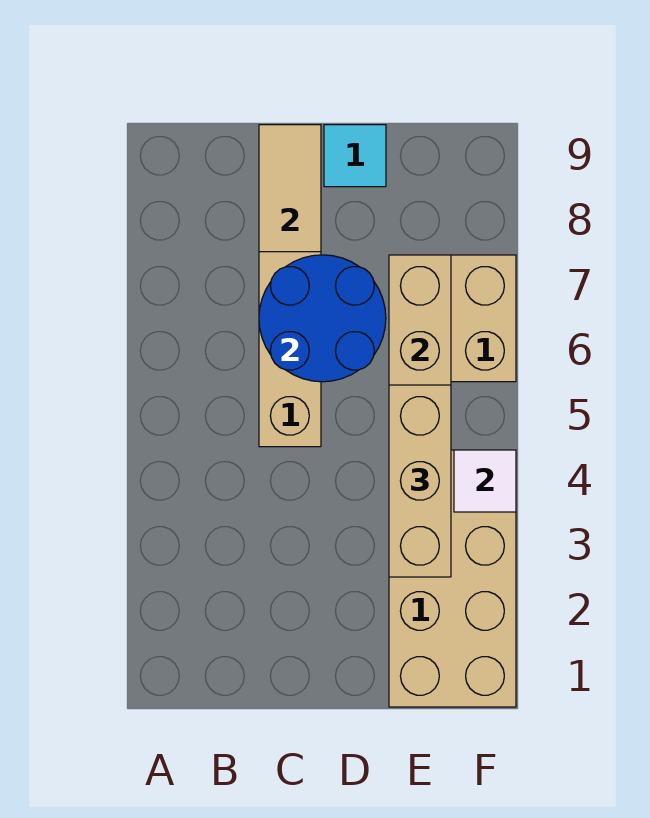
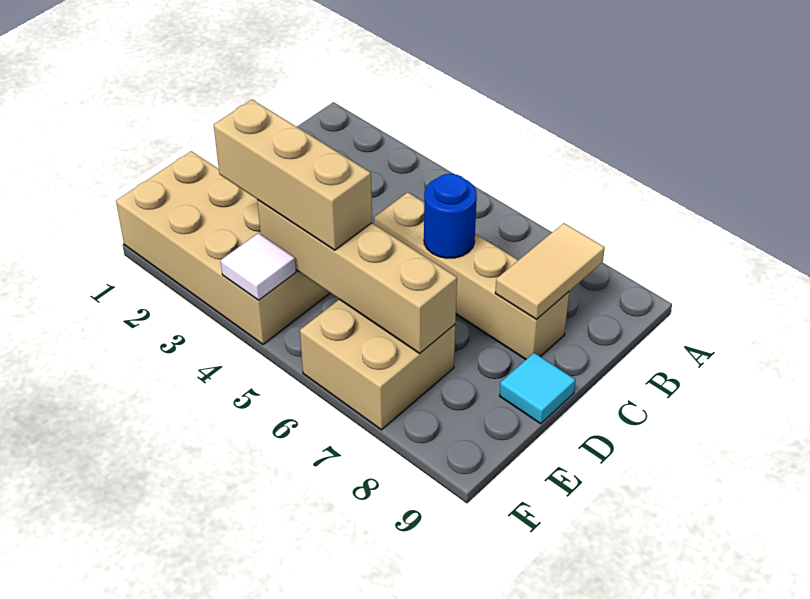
blue 2x2 round brick [259,255,386,382] -> blue 1x1 round brick [424,174,477,258]
tan 1x2 tile [259,125,321,252] -> tan 1x2 tile turned to [495,223,605,319]

